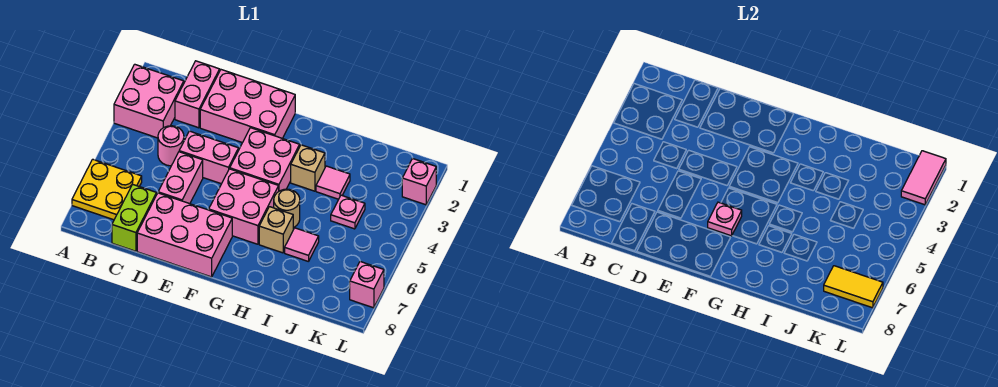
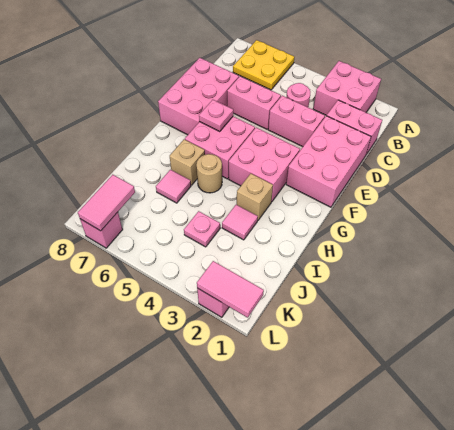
lime 1x2 brick [112,184,156,251] -> none
pink 1x2 brick [179,131,239,184] -> pink 1x2 brick turned to [268,96,325,147]
yellow 1x2 tile [824,266,883,308] -> pink 1x2 tile [78,175,135,231]

